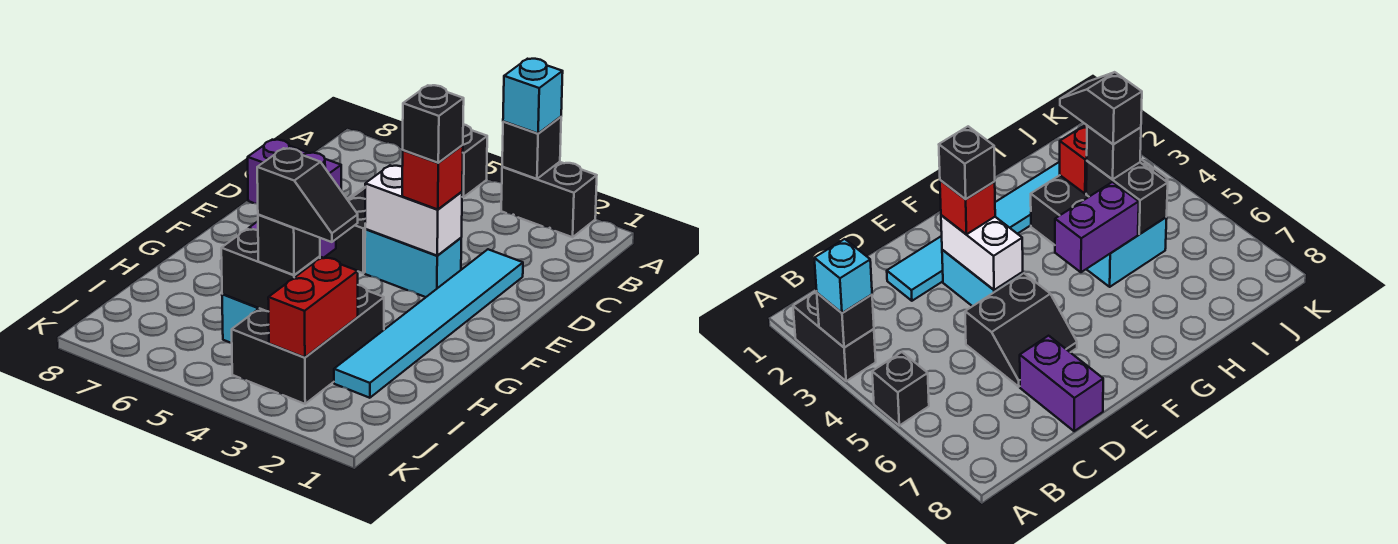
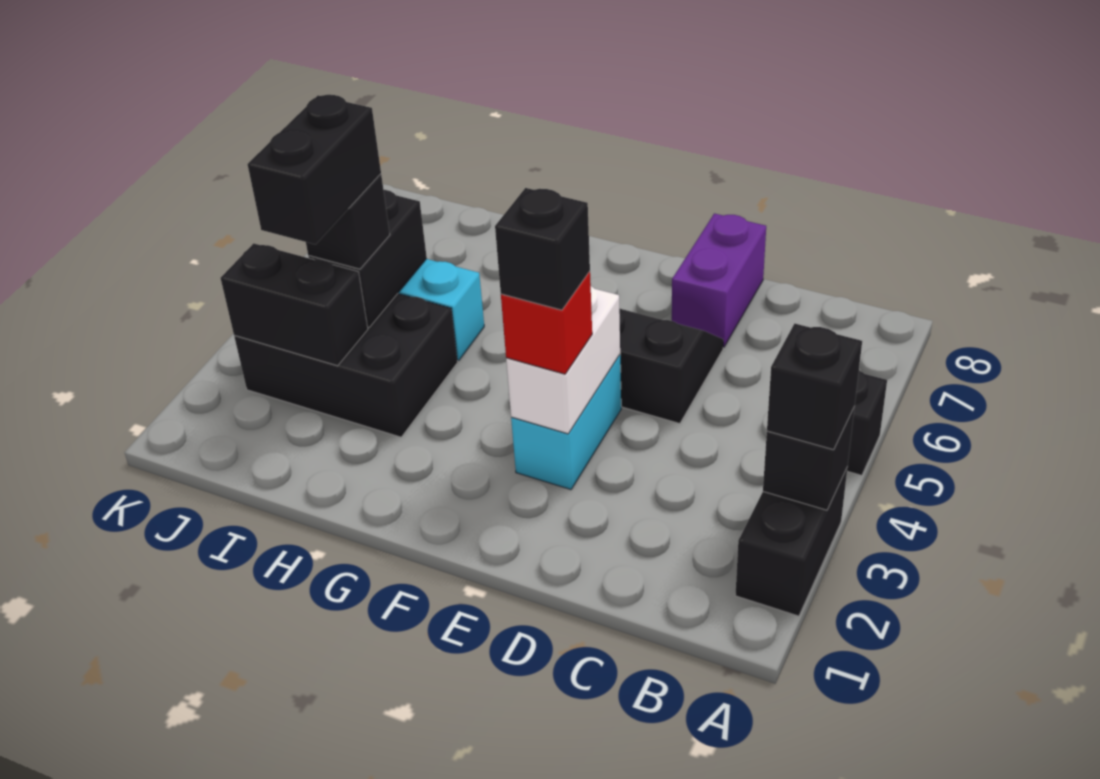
cyan 1x1 brick [503,59,563,133] -> black 1x1 brick [767,324,862,450]
cyan 1x6 tile [334,249,523,398] -> none
purple 1x2 brick [1055,182,1139,272] -> none
red 1x2 brick [268,257,358,357] -> black 1x2 brick [221,243,368,366]
black 1x2 slope [257,148,358,242] -> black 1x2 brick [247,95,381,244]

